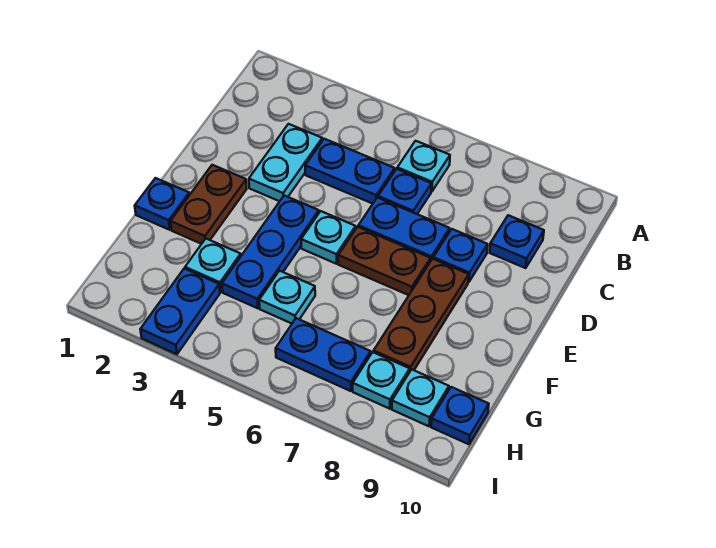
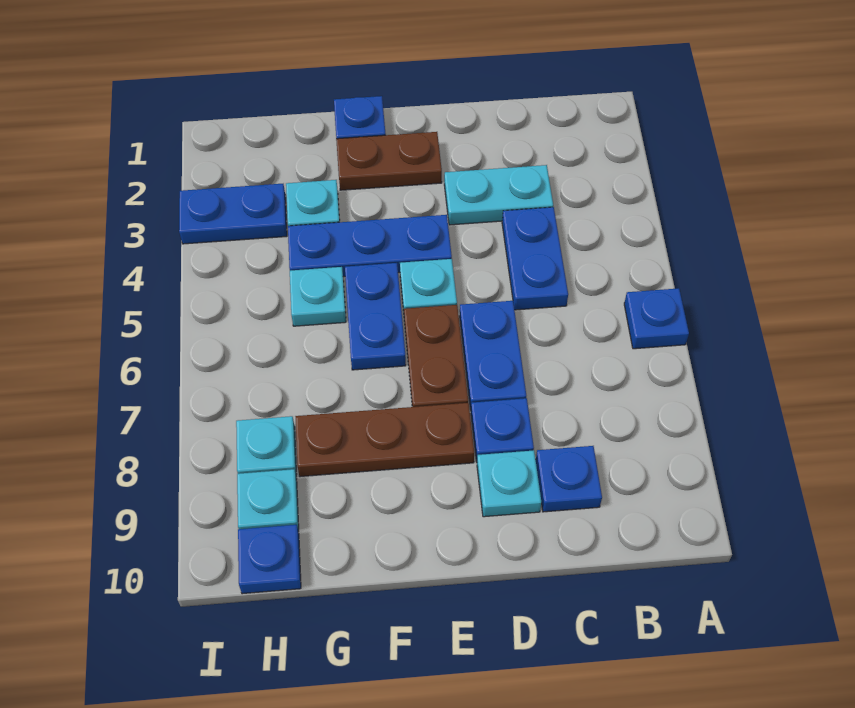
cyan 1x1 plate [397,141,450,192] -> cyan 1x1 plate moved to [477,450,542,517]
blue 1x1 plate [378,169,431,214] -> blue 1x1 plate moved to [624,288,689,349]
blue 1x2 plate [276,318,371,391] -> blue 1x2 plate moved to [345,263,406,370]

